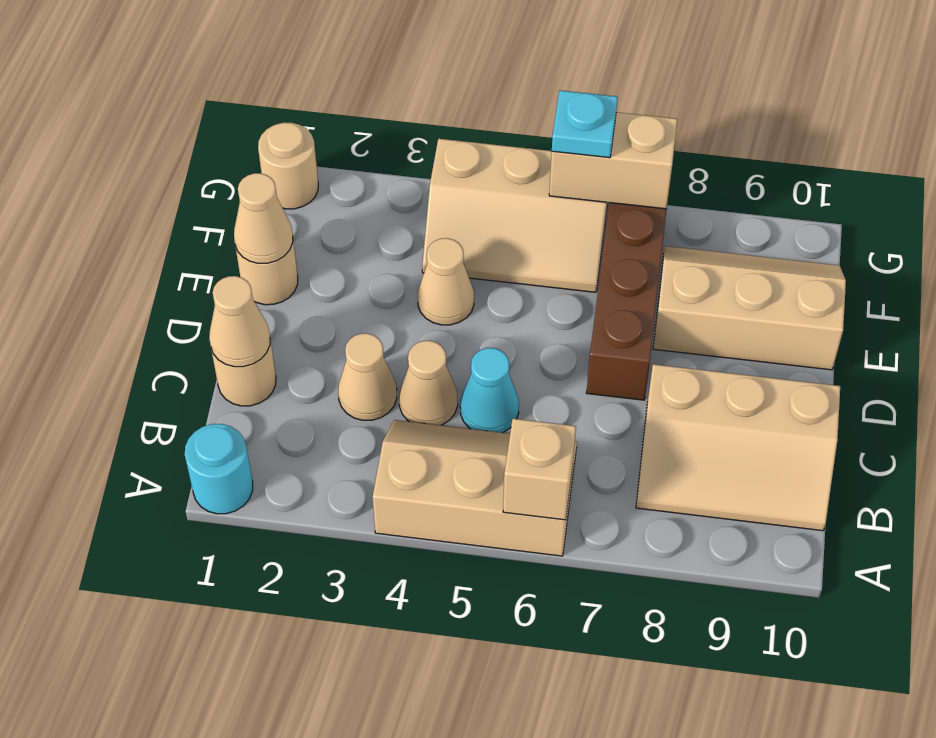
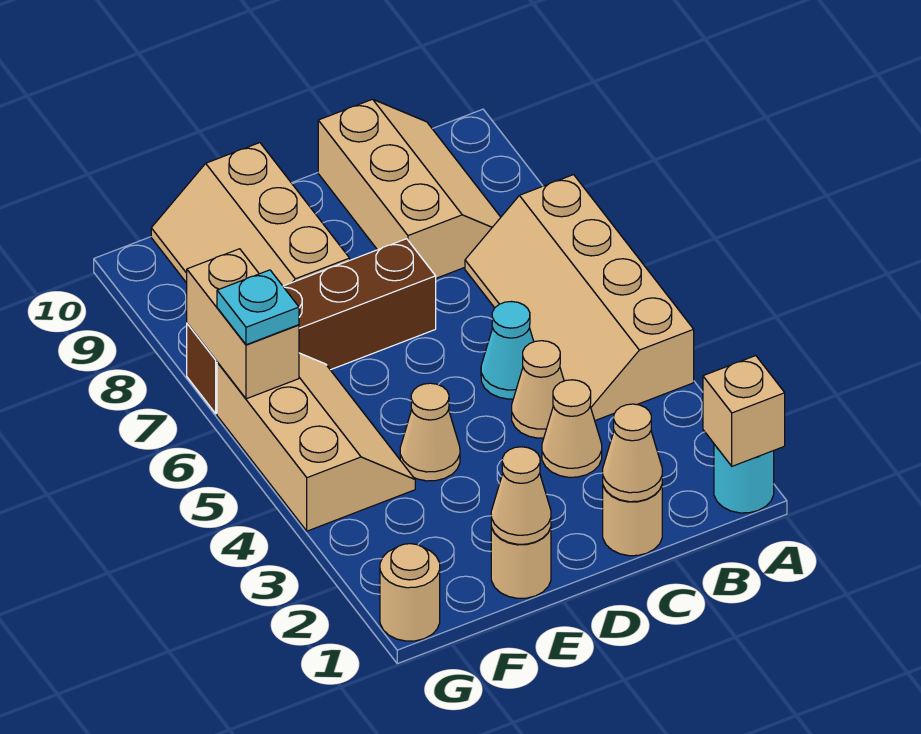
tan 2x3 slope [373,420,577,556] -> tan 2x4 slope [465,175,694,421]
tan 1x1 brick [503,419,576,520] -> tan 1x1 brick moved to [703,356,785,466]

